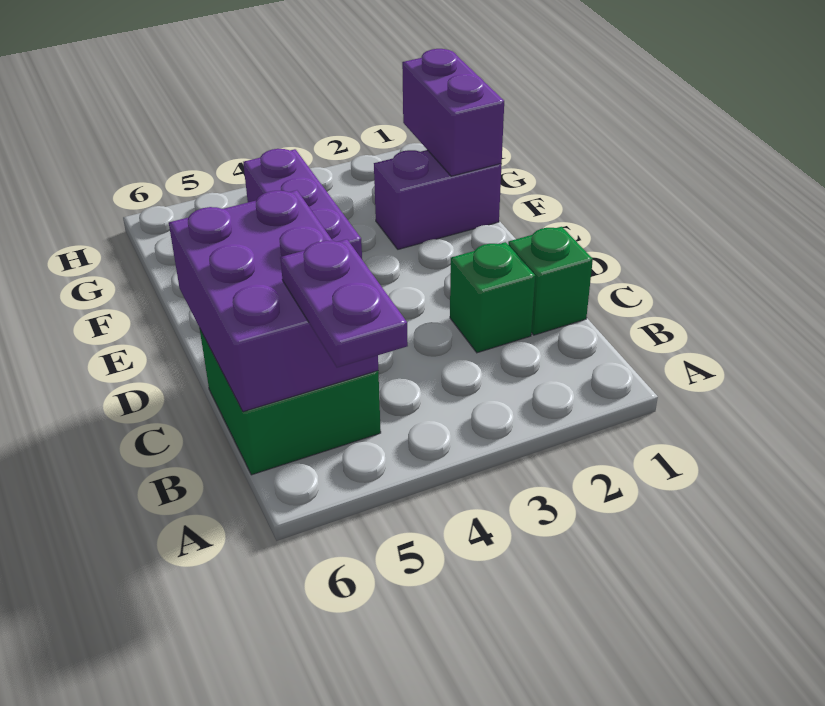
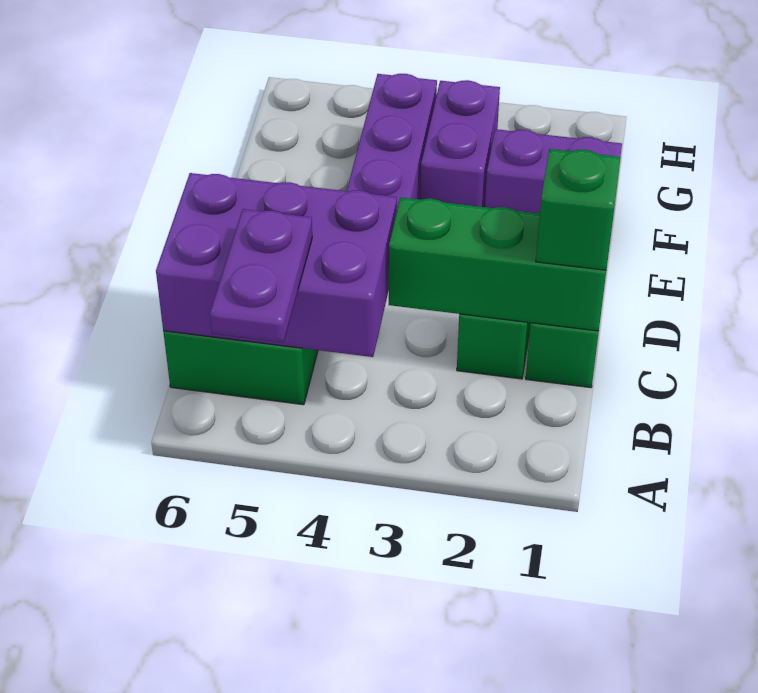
purple 2x3 brick [169,190,378,412] -> purple 2x3 brick turned to [156,173,397,357]
none -> green 1x3 brick [389,197,606,331]
none -> green 1x1 brick [536,149,621,270]
purple 1x2 brick [402,49,504,176] -> purple 1x2 brick moved to [420,80,500,207]

